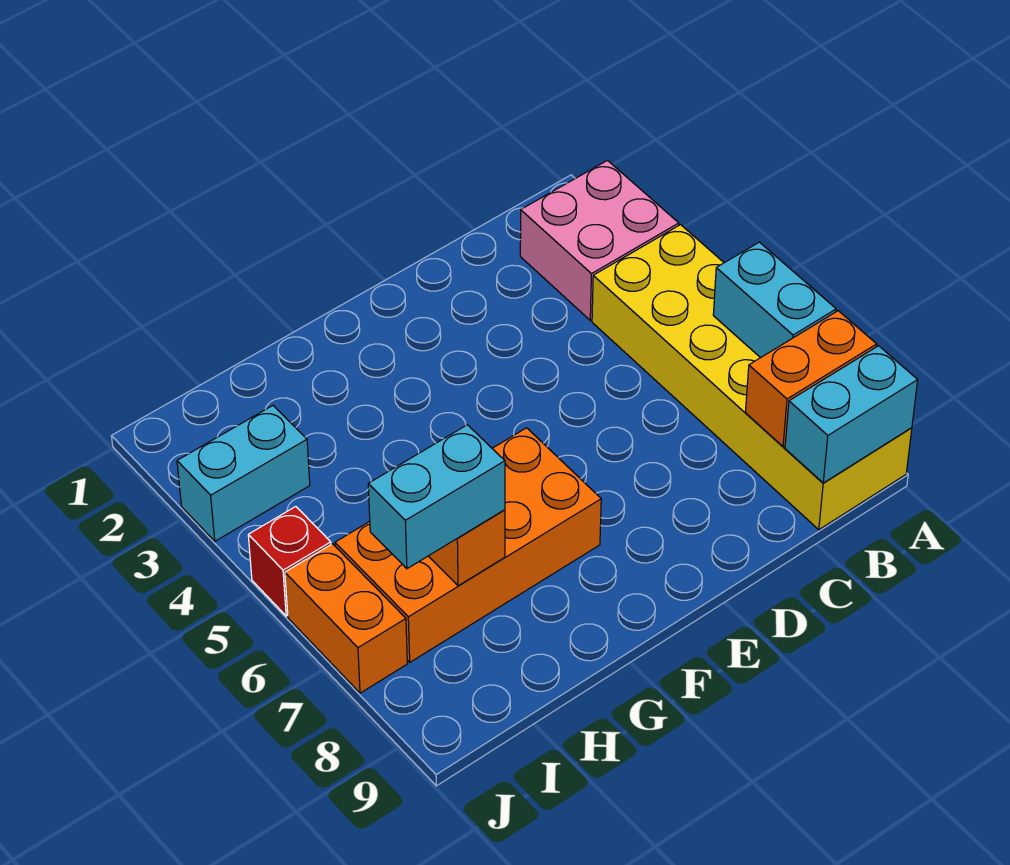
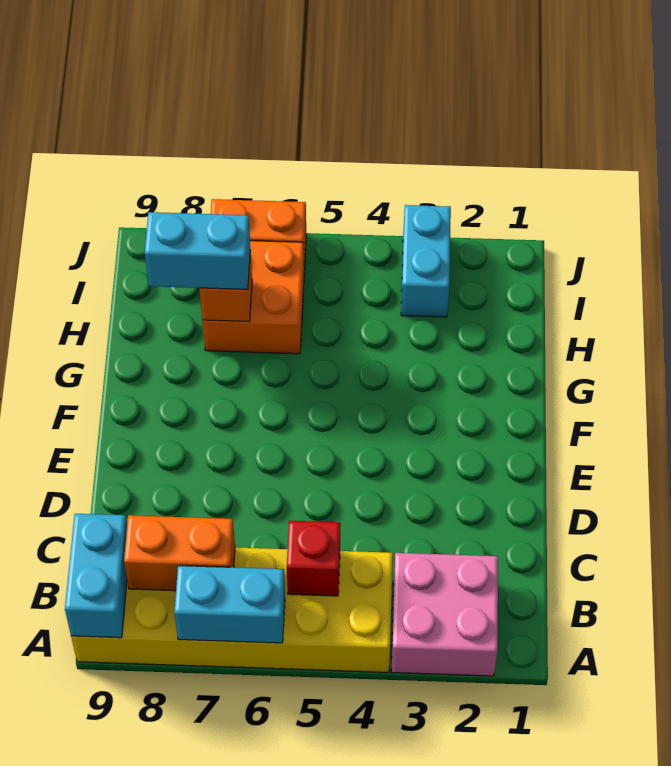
orange 1x2 brick [745,311,877,447] -> orange 1x2 brick turned to [124,515,235,591]
orange 2x4 brick [335,428,601,662] -> orange 2x2 brick [203,241,304,354]
cyan 1x2 brick [368,425,505,569] -> cyan 1x2 brick turned to [145,212,250,289]
red 1x1 brick [248,507,331,616] -> red 1x1 brick moved to [287,521,340,596]

